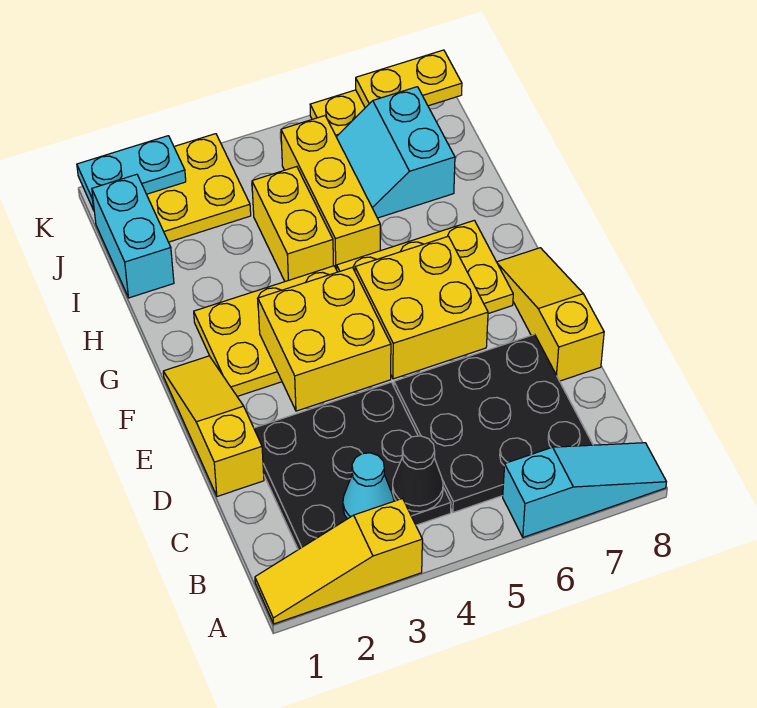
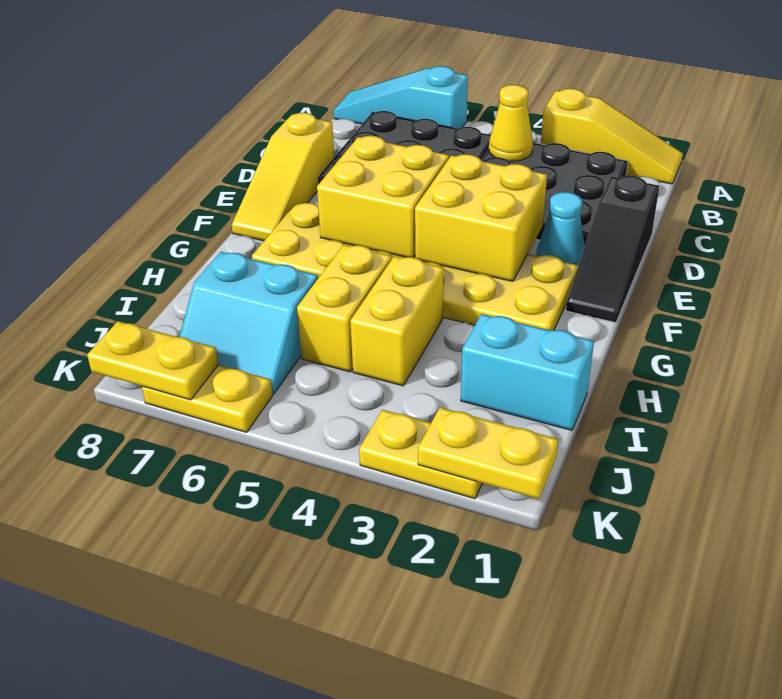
cyan 1x1 cone [343,453,394,519] -> cyan 1x1 cone moved to [536,192,585,265]
black 1x1 cone [392,436,443,512] -> yellow 1x1 cone [489,85,533,161]
yellow 1x3 slope [163,356,264,496] -> black 1x3 slope [566,176,659,323]
yellow 1x3 brick [281,116,380,270] -> yellow 1x2 brick [297,245,392,372]
cyan 1x2 brick [92,174,174,298] -> cyan 1x2 brick turned to [461,314,594,430]
cyan 2x2 slope [337,87,455,218] -> cyan 2x2 slope turned to [179,252,318,394]
yellow 2x2 plate [147,134,251,242] -> yellow 1x2 plate [359,410,482,499]
cyan 1x2 plate [77,136,186,210] -> yellow 1x2 plate [418,407,558,499]

